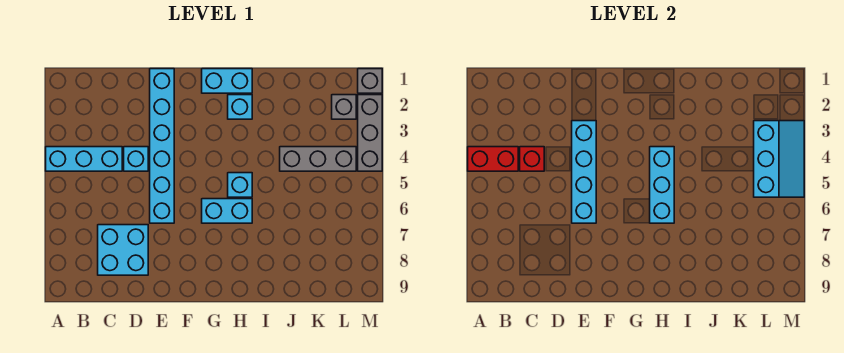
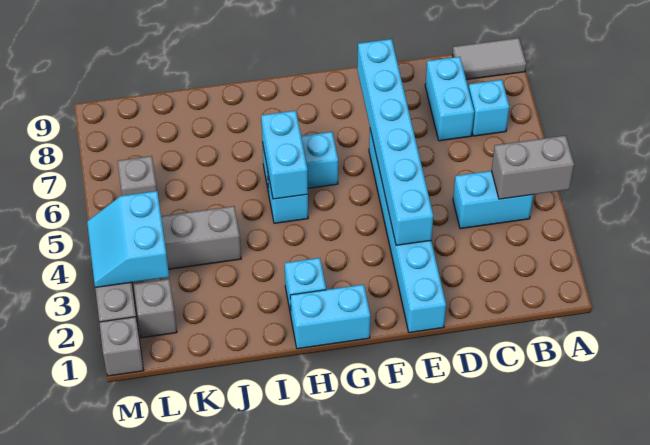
cyan 1x3 brick [46,147,122,171] -> cyan 1x2 brick [453,171,533,229]
red 1x2 brick [468,147,518,171] -> grey 1x2 brick [491,136,574,199]
none -> grey 1x2 tile [452,38,526,80]
red 1x1 brick [520,147,544,171] -> none
cyan 2x2 brick [98,225,148,275] -> cyan 1x2 brick [425,57,474,141]
cyan 1x1 brick [124,147,148,171] -> cyan 1x1 brick moved to [469,80,509,136]
cyan 1x4 brick [572,121,596,223] -> cyan 1x6 brick [357,39,433,245]
cyan 1x3 brick [650,147,674,223] -> cyan 1x2 brick [261,111,308,199]
cyan 2x3 slope [754,121,804,197] -> cyan 2x2 slope [87,191,169,288]
none -> grey 1x1 brick [117,156,157,196]

